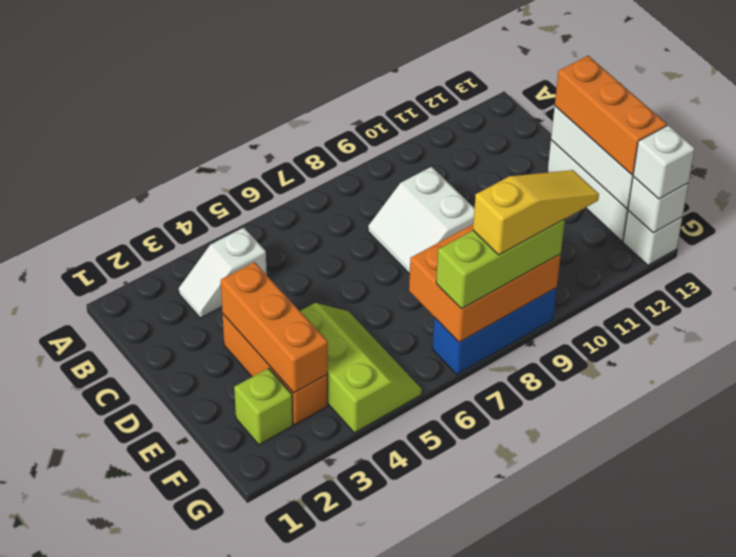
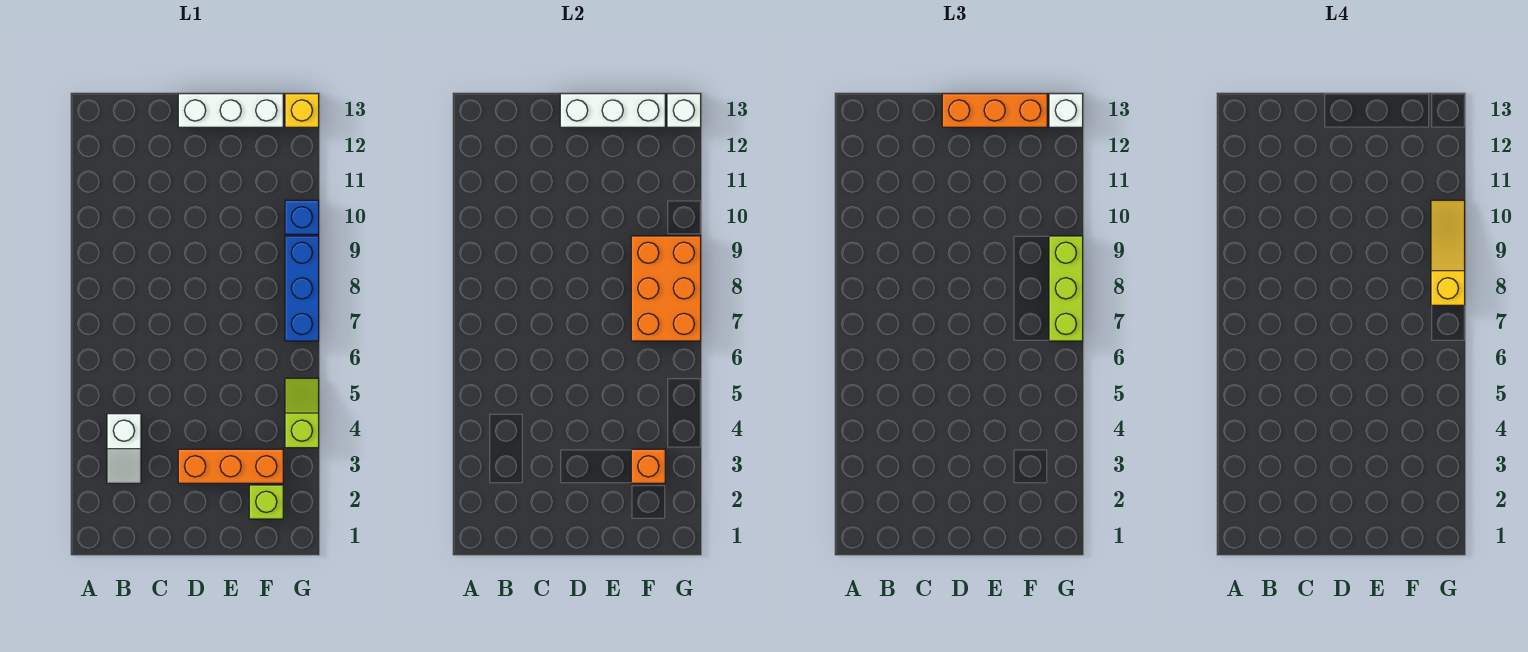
white 2x2 slope [368,167,474,274] -> none
orange 1x3 brick [221,262,328,393] -> orange 1x1 brick [631,449,665,483]
lime 2x3 slope [300,303,422,433] -> lime 1x2 slope [285,378,319,448]
none -> blue 1x1 brick [285,200,319,234]
white 1x1 brick [623,210,682,265] -> yellow 1x1 brick [285,94,319,127]

